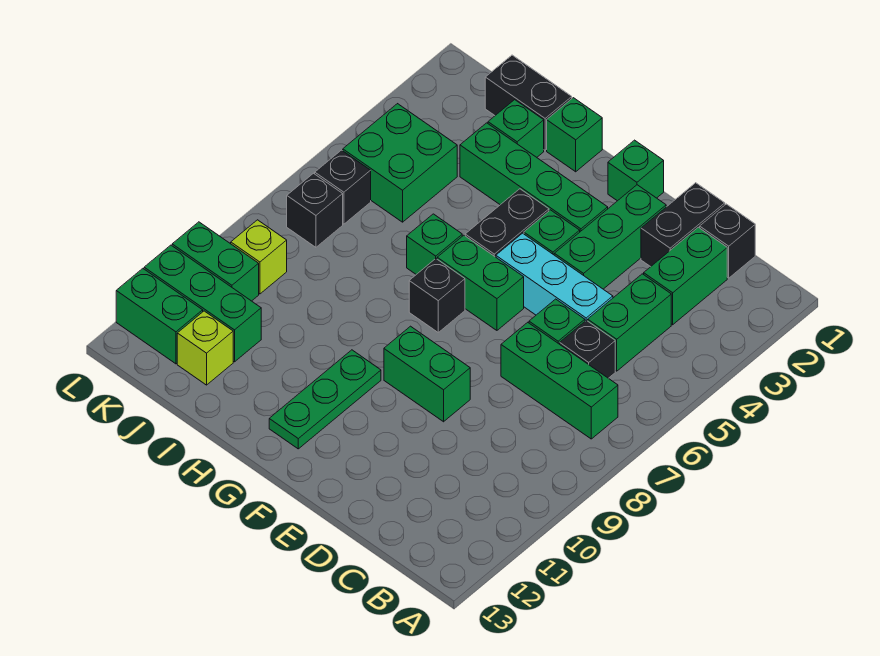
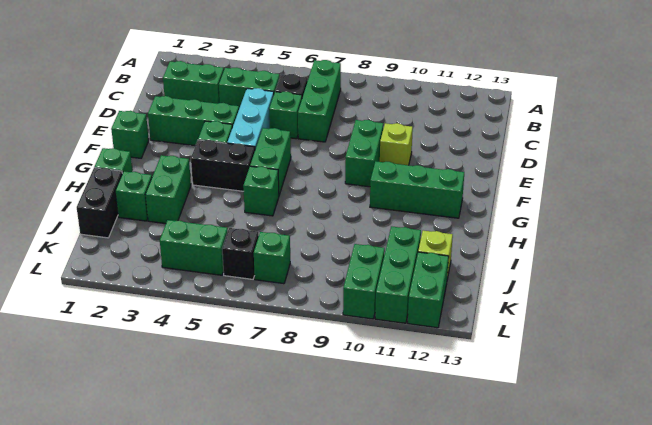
black 1x1 brick [700,204,755,278] -> none
black 1x2 brick [641,183,725,267] -> none
green 1x4 brick [460,123,608,232] -> green 1x2 brick [146,155,191,224]
black 1x1 brick [409,259,465,332] -> none
green 1x3 plate [269,350,381,449] -> green 1x3 brick [370,161,464,218]
green 2x2 brick [343,104,457,222] -> green 1x2 brick [160,220,228,275]
black 1x1 brick [287,173,343,247] -> green 1x1 brick [254,232,290,284]
lime 1x1 brick [231,220,287,294] -> lime 1x1 brick moved to [380,123,413,165]

